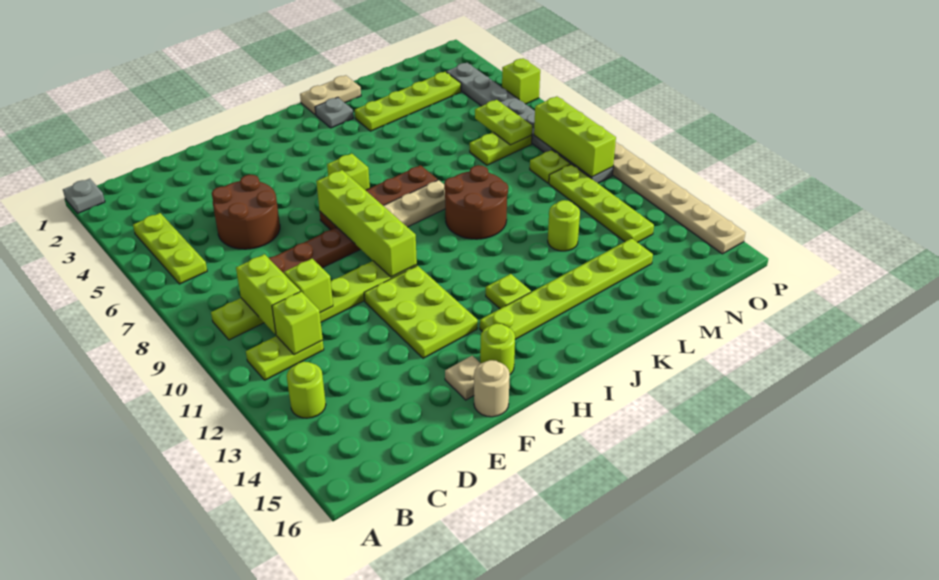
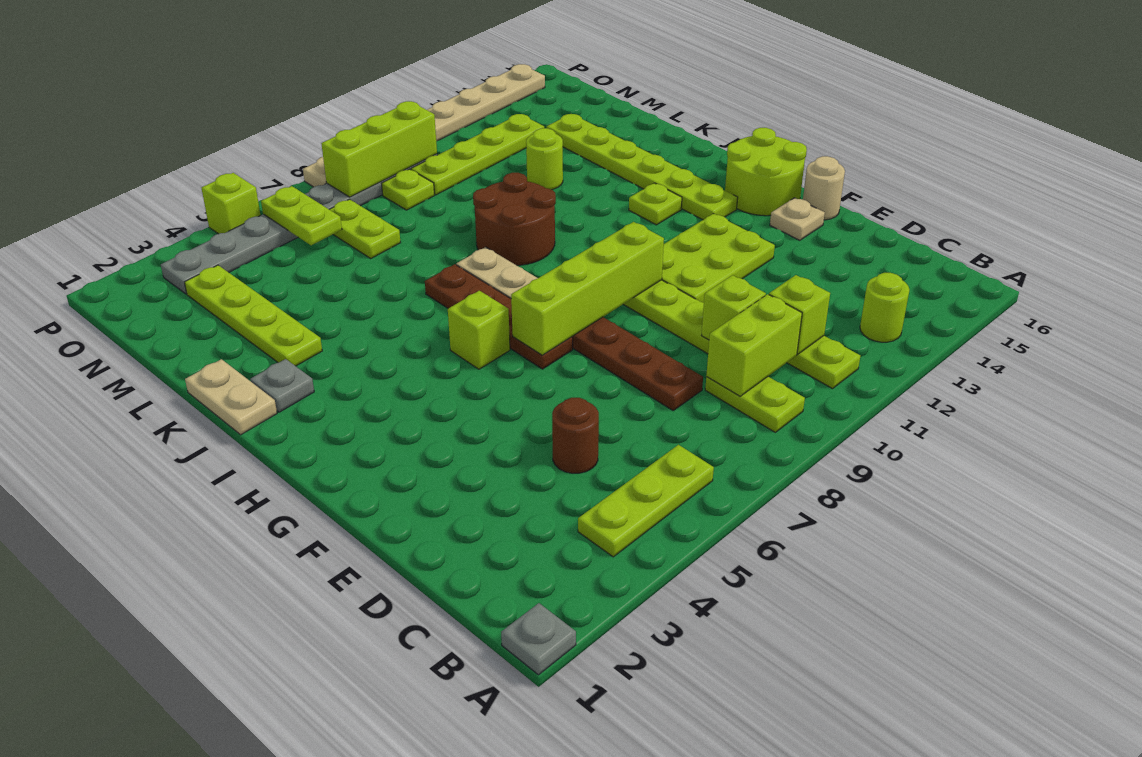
brown 2x2 round brick [212,175,280,249] -> brown 1x1 round brick [552,398,599,473]
lime 1x1 round brick [480,324,515,374] -> lime 2x2 round brick [725,128,807,216]
lime 1x2 plate [475,100,532,145] -> lime 1x2 plate turned to [261,186,342,245]

